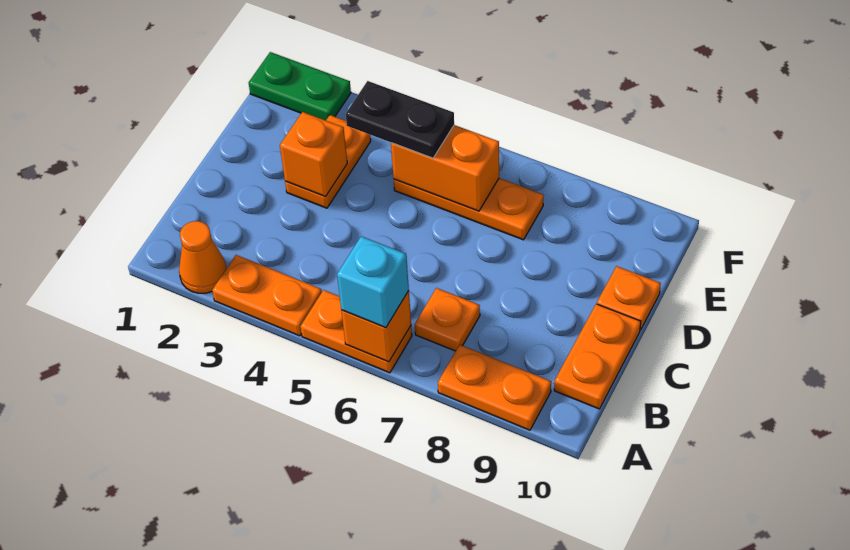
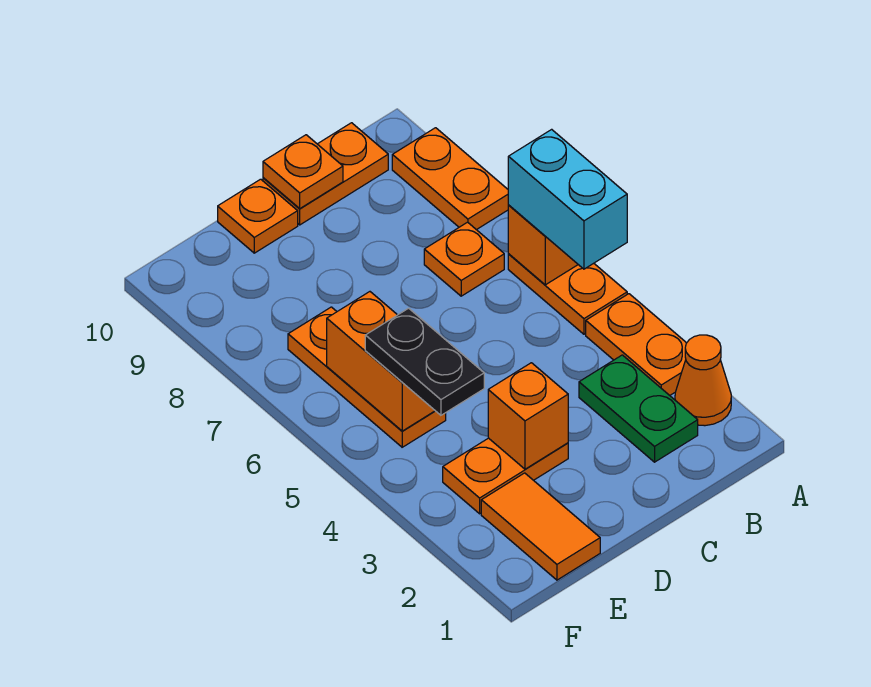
cyan 1x1 brick [337,236,409,328] -> cyan 1x2 brick [508,129,627,269]
none -> orange 1x1 plate [263,135,343,208]
none -> orange 1x2 tile [481,473,600,580]
green 1x2 plate [249,52,351,120] -> green 1x2 plate moved to [579,355,698,462]

